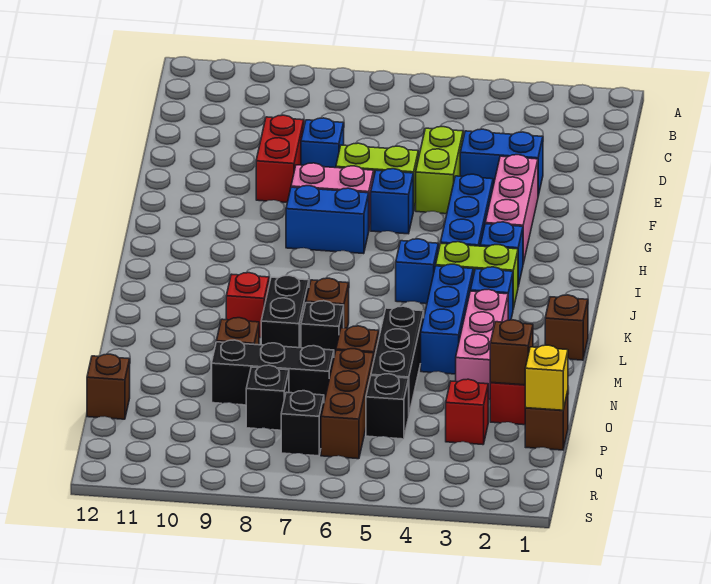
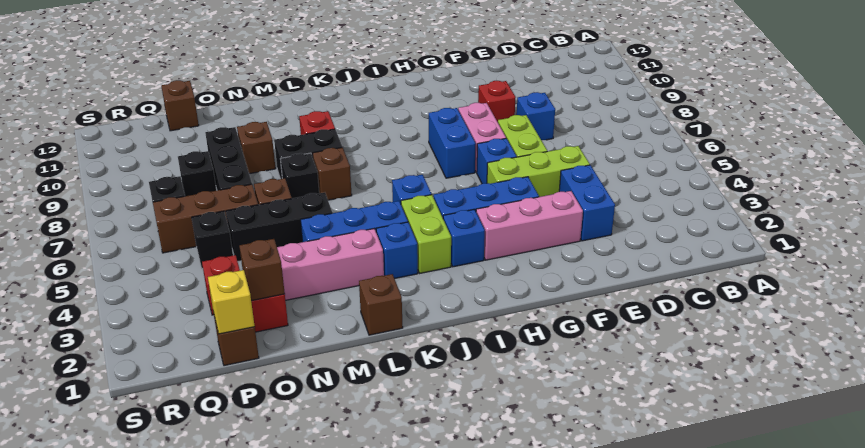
lime 1x2 brick [416,127,463,214] -> lime 1x3 brick [487,146,590,197]
red 1x2 brick [256,115,304,202] -> red 1x1 brick [478,81,516,122]

